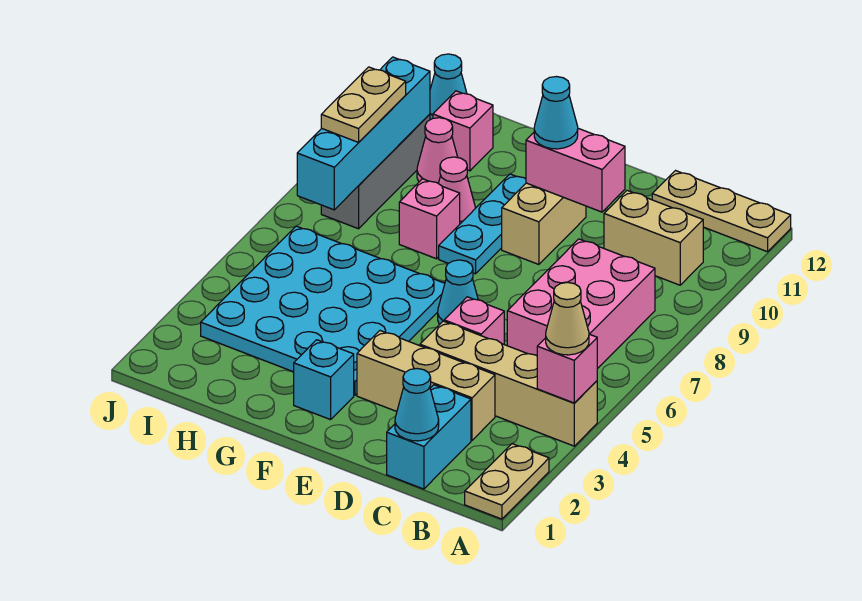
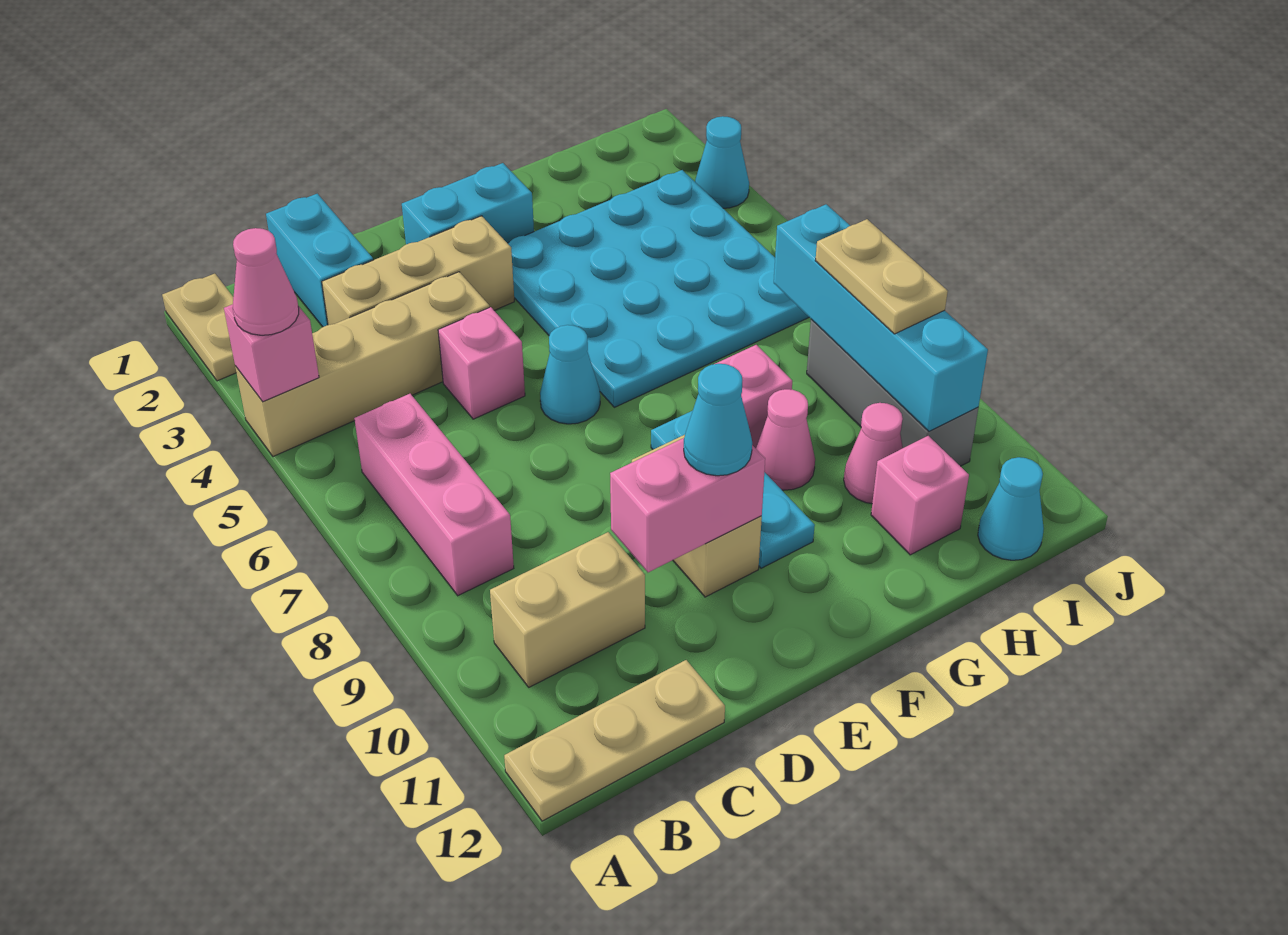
tan 1x1 cone [546,282,589,355] -> pink 1x1 cone [233,228,299,335]
pink 2x3 brick [507,239,655,369] -> pink 1x3 brick [354,394,514,596]
cyan 1x1 cone [395,369,439,441] -> cyan 1x1 cone moved to [695,116,749,208]
cyan 1x1 brick [294,340,354,420] -> cyan 1x2 brick [402,163,534,244]

